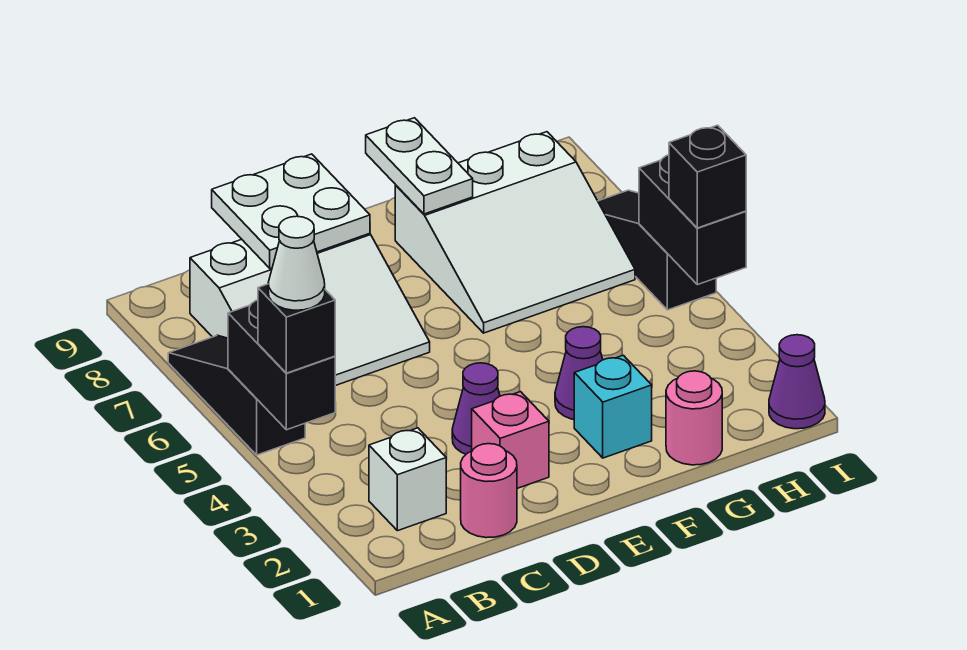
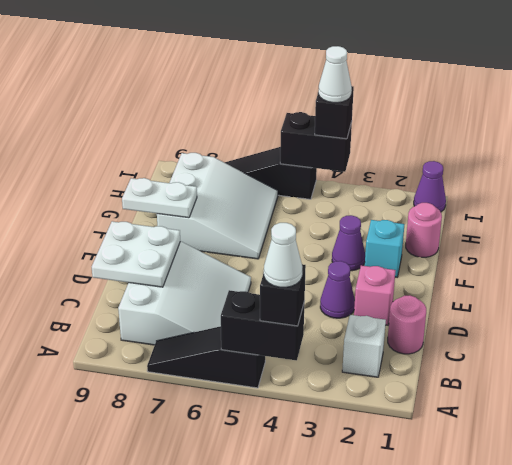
none -> white 1x1 cone [318,46,352,103]

